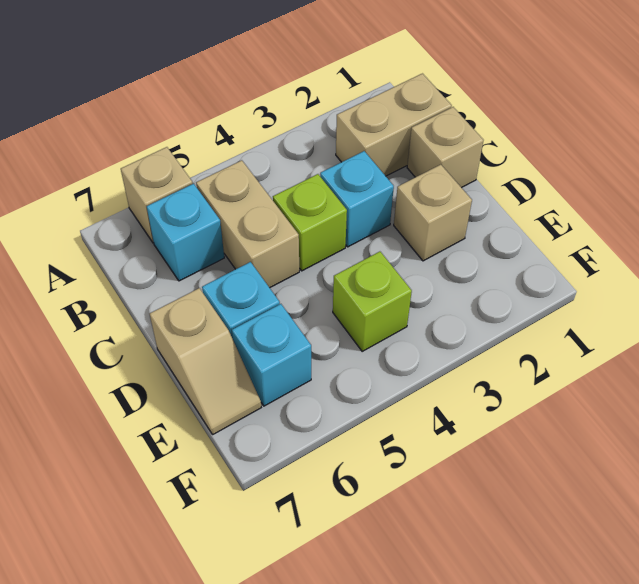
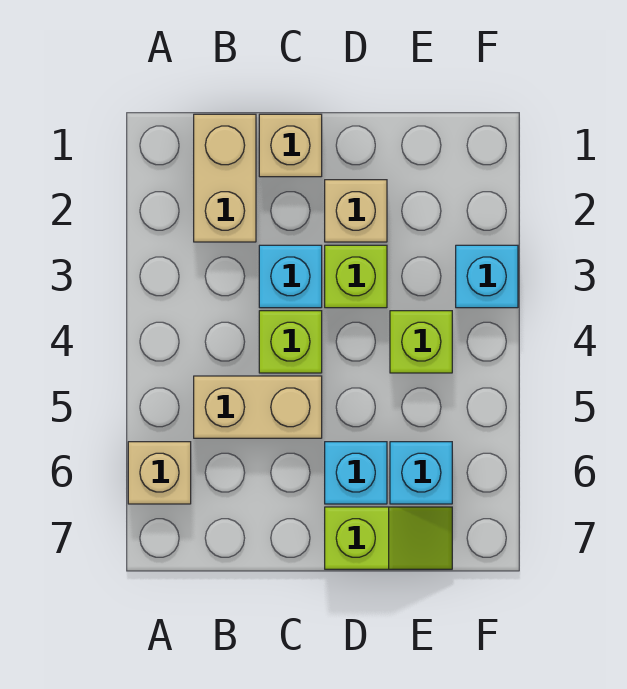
cyan 1x1 brick [147,184,224,281] -> cyan 1x1 brick moved to [456,245,518,308]
none -> lime 1x1 brick [325,245,387,308]
tan 1x2 slope [150,288,261,434] -> lime 1x2 slope [325,507,452,569]

